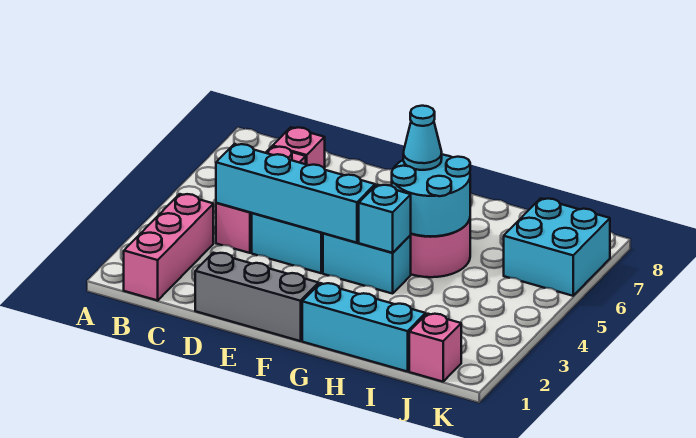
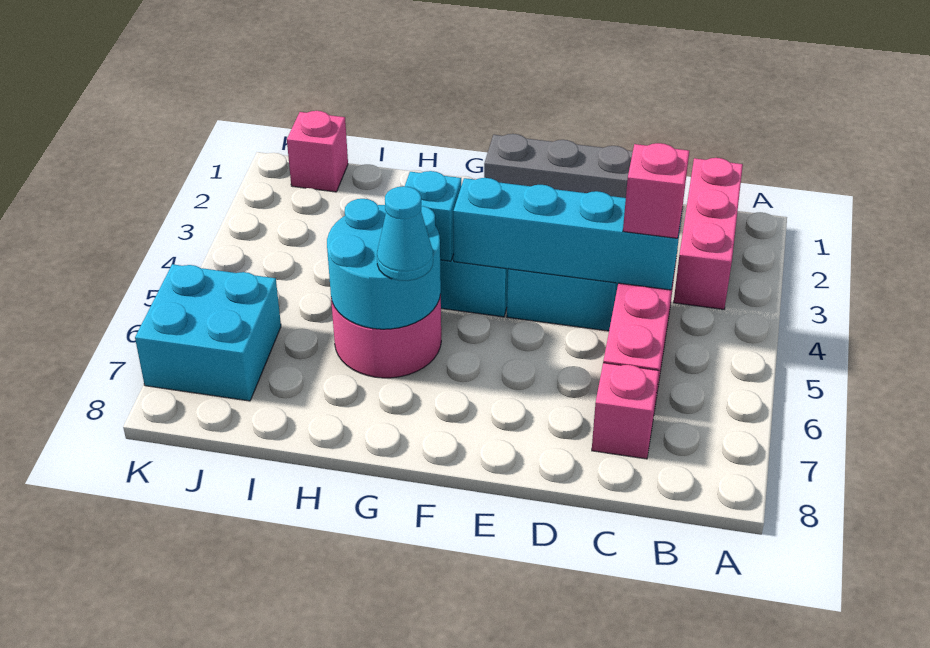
none -> pink 1x1 brick [623,143,689,238]
cyan 1x3 brick [302,283,426,372] -> none

